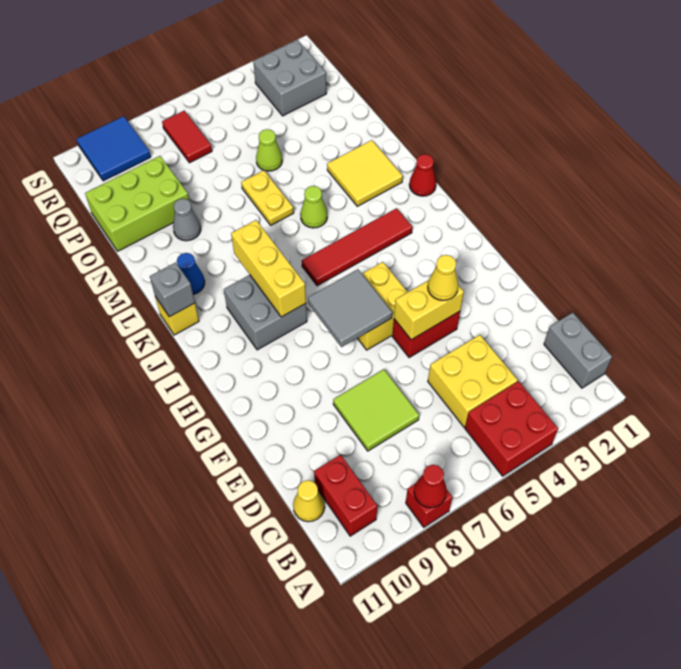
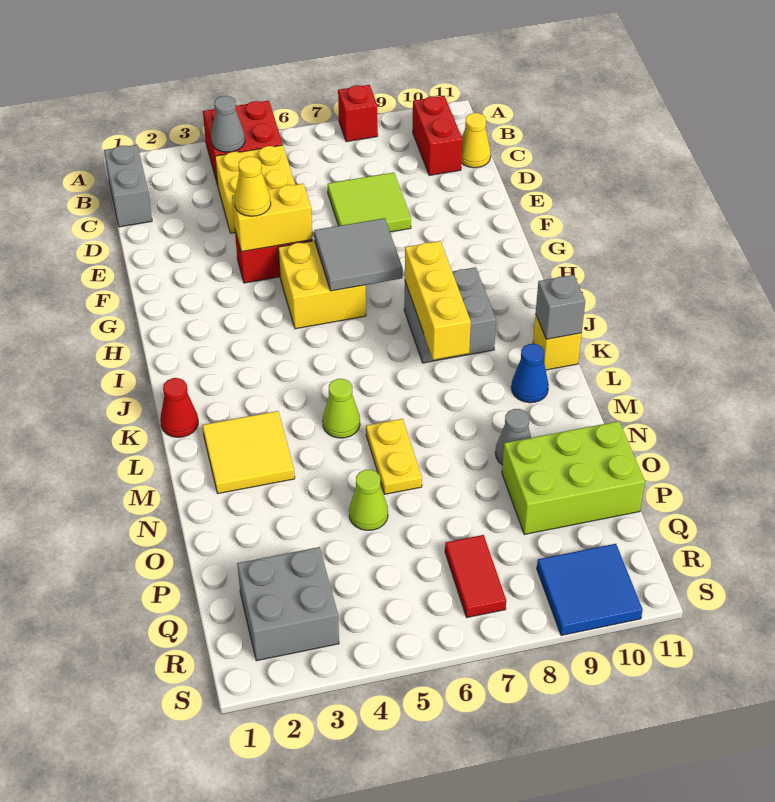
red 1x1 cone [414,465,447,508] -> none
none -> grey 1x1 cone [211,96,245,152]
red 1x4 tile [302,208,412,286] -> none

